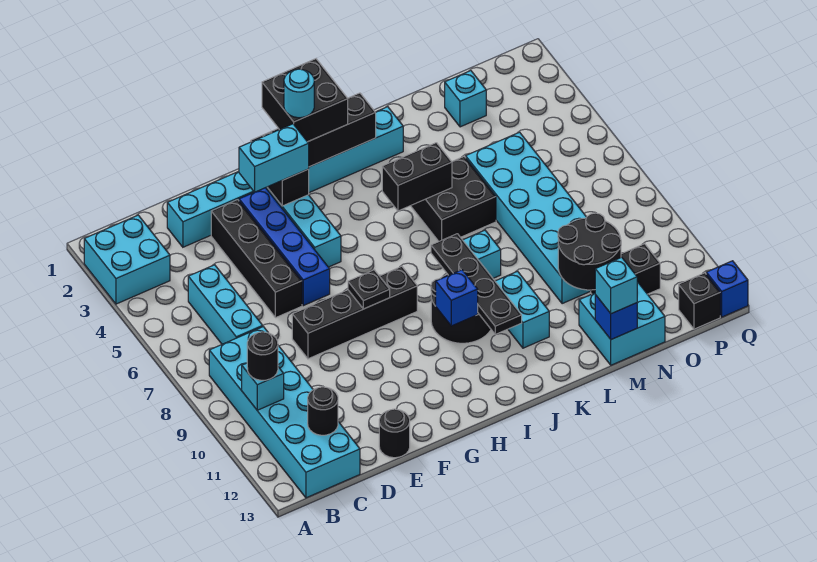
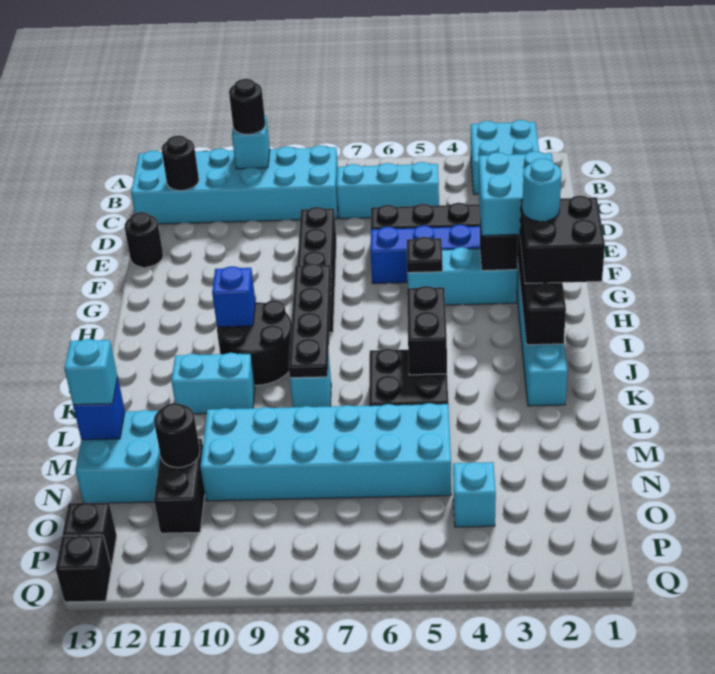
cyan 1x2 brick [239,124,309,192] -> cyan 2x2 brick [479,151,553,236]
black 1x1 plate [348,270,390,309] -> black 1x1 plate moved to [407,237,443,273]
black 1x4 plate [431,234,522,335] -> black 1x4 plate turned to [289,263,332,378]
black 2x2 round brick [558,213,621,290] -> black 1x1 round brick [154,403,200,468]
cyan 1x1 brick [445,71,486,127] -> cyan 1x1 brick moved to [453,462,496,527]
blue 1x1 brick [706,261,748,317] -> black 1x1 brick [56,535,111,602]

